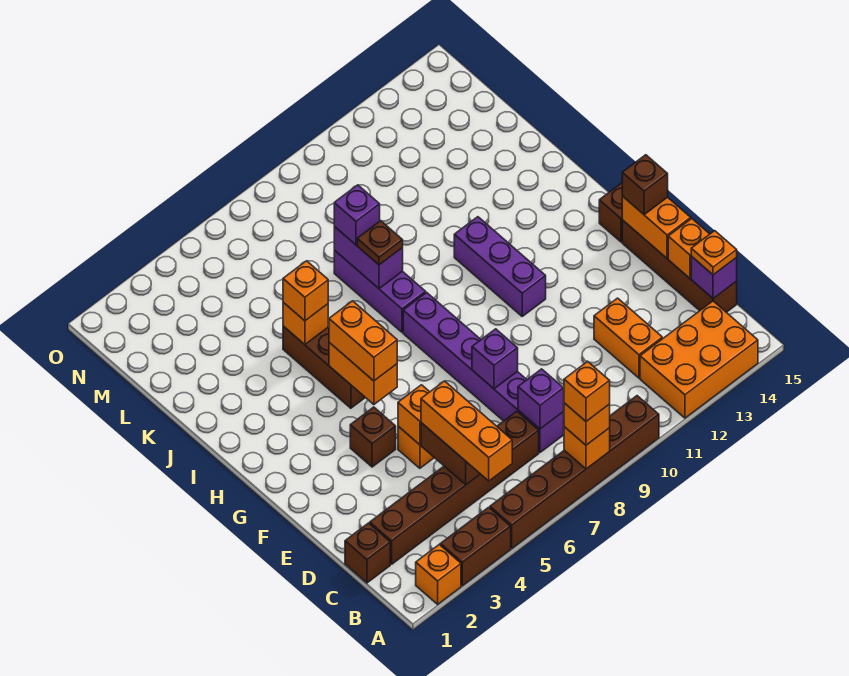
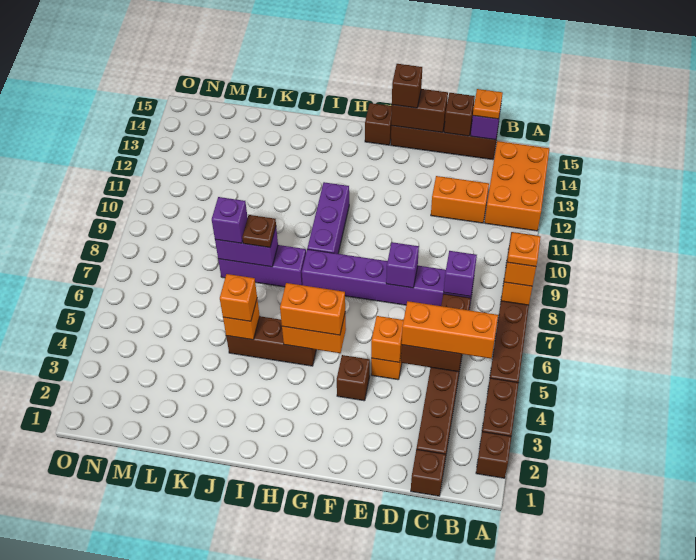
orange 1x1 brick [416,545,461,604] -> brown 1x1 brick [476,432,511,478]
orange 1x1 brick [564,361,610,421] -> orange 1x1 plate [507,232,541,267]
orange 1x1 brick [668,219,709,278] -> brown 1x1 brick [444,93,475,136]
orange 1x2 brick [622,196,691,258] -> brown 1x2 brick [391,89,448,132]
purple 1x3 brick [454,217,546,316] -> purple 1x3 brick turned to [307,182,349,254]

